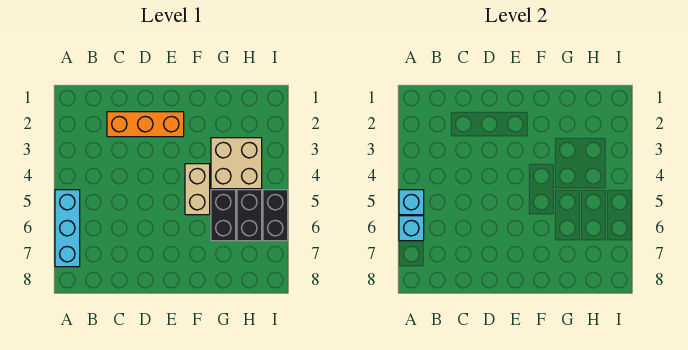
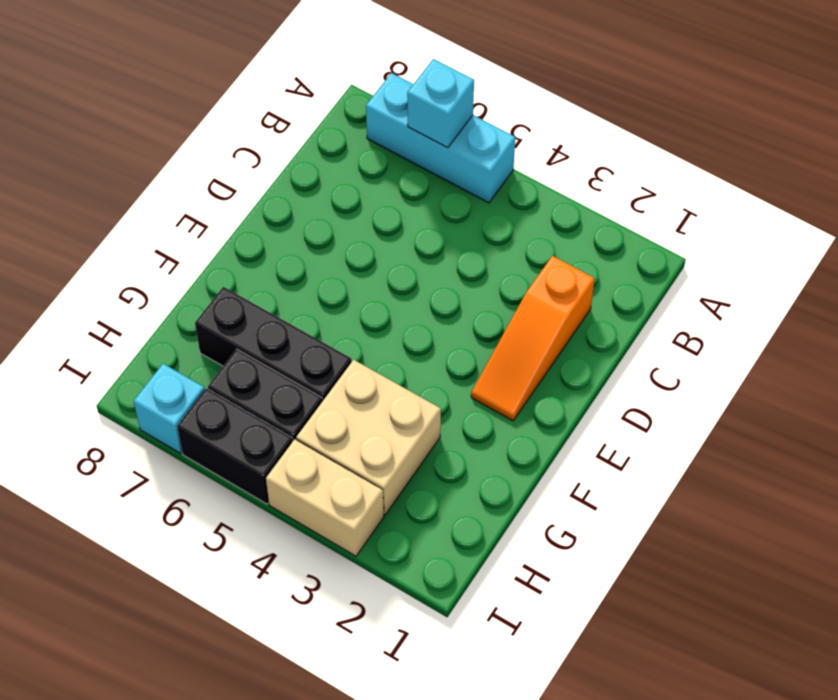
cyan 1x1 brick [399,190,424,215] -> cyan 1x1 brick moved to [134,364,205,453]
orange 1x3 brick [107,112,184,137] -> orange 1x3 slope [471,256,595,421]
tan 1x2 brick [185,164,210,215] -> tan 1x2 brick moved to [266,439,384,556]
black 1x2 brick [211,190,236,241] -> black 1x3 brick [195,287,352,401]

